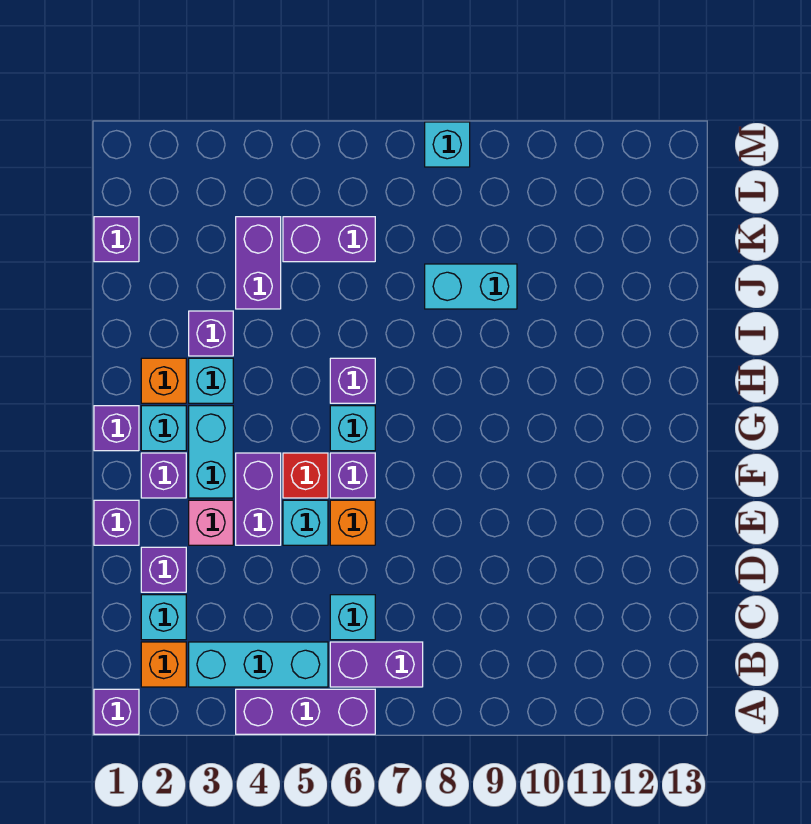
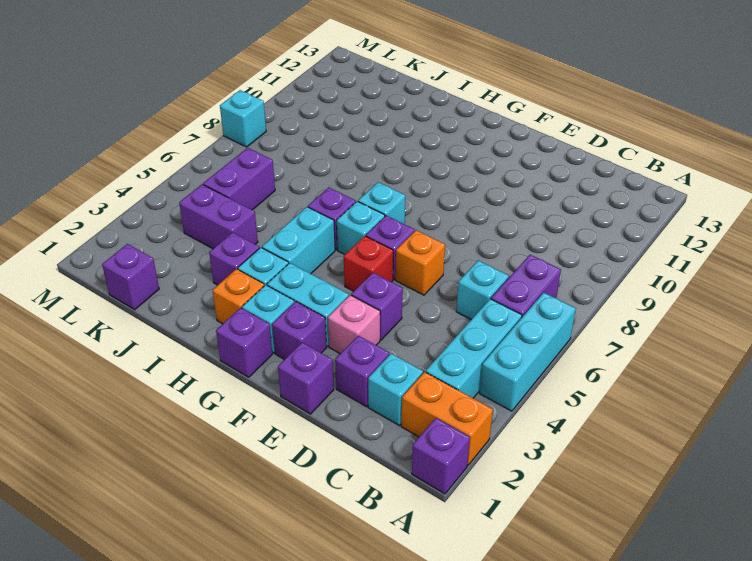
purple 1x3 brick [236,689,375,734] -> cyan 1x3 brick [480,293,576,411]
orange 1x1 brick [141,642,186,687] -> orange 1x2 brick [401,372,493,465]
purple 1x2 brick [236,453,281,545] -> purple 1x1 brick [351,273,403,340]
cyan 1x1 brick [283,500,328,545] -> cyan 1x1 brick moved to [358,182,405,224]
cyan 1x2 brick [425,264,517,309] -> cyan 1x2 brick moved to [262,207,335,274]

